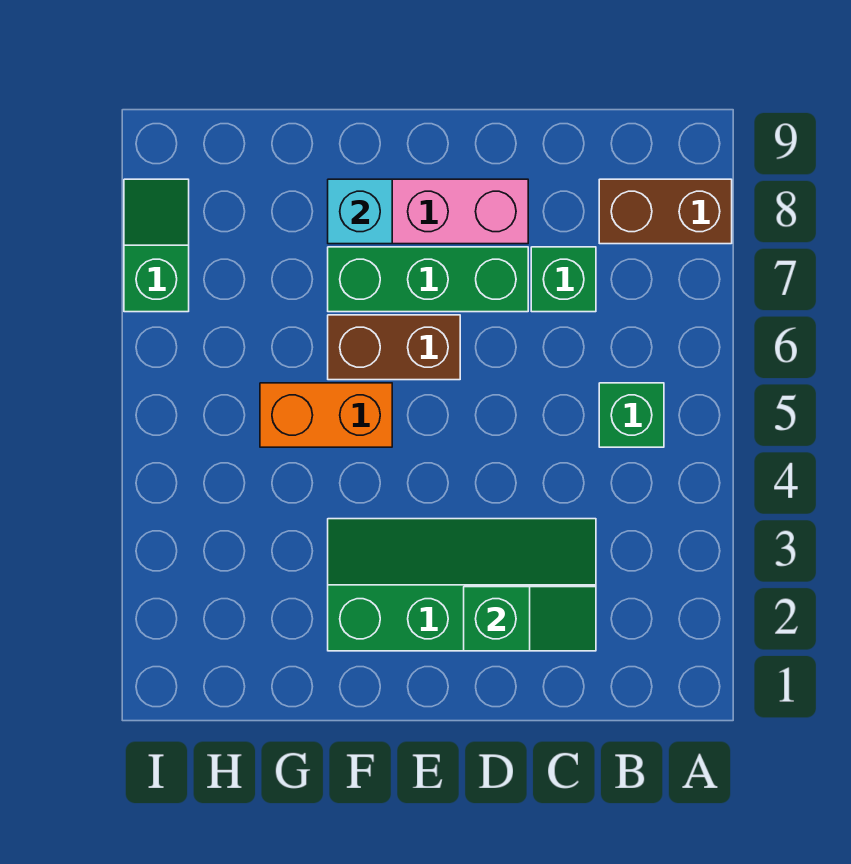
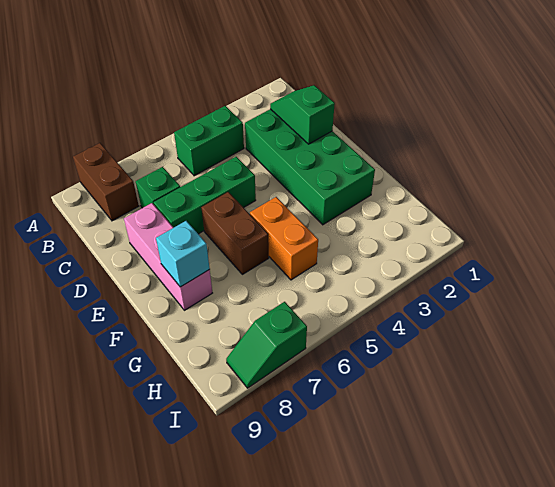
green 1x1 brick [599,383,664,447] -> green 1x2 brick [174,106,244,176]
green 2x4 slope [328,519,596,651] -> green 2x4 brick [245,109,375,225]
green 1x3 brick [328,247,528,312] -> green 1x3 brick turned to [154,157,256,234]

